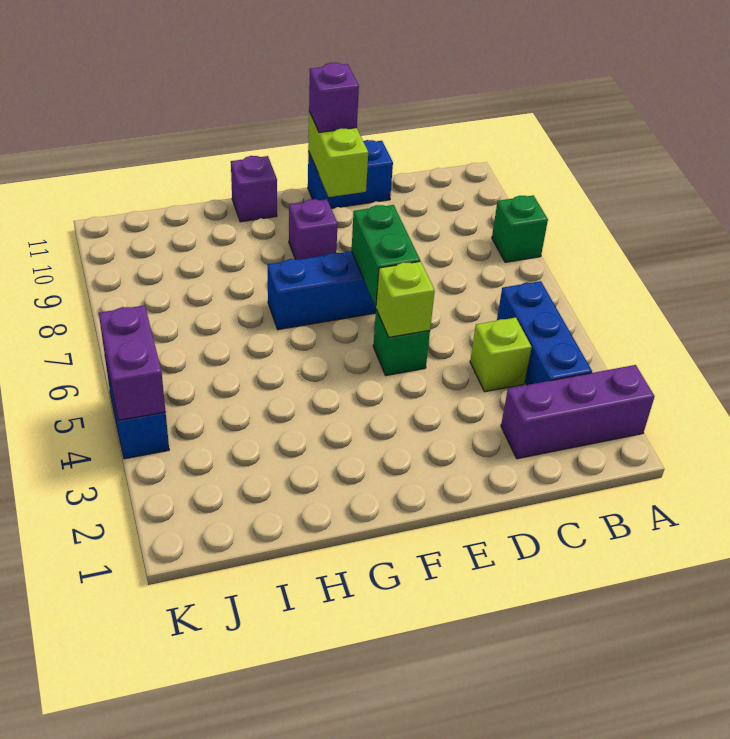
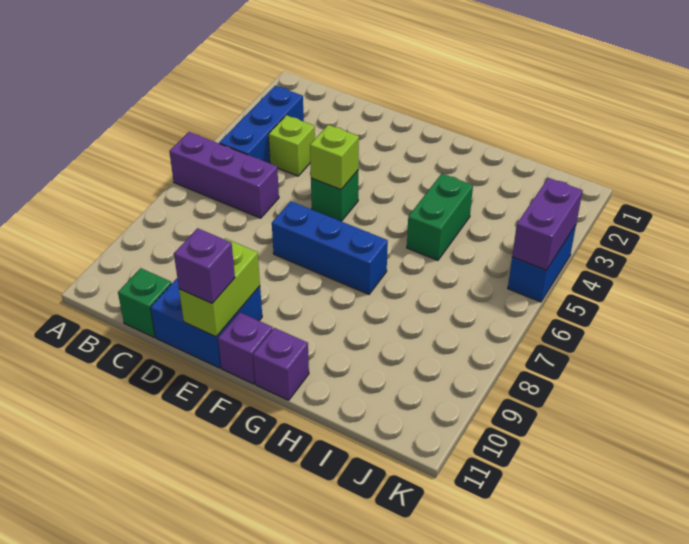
purple 1x3 brick [501,365,655,459] -> purple 1x3 brick moved to [169,132,279,218]
green 1x1 brick [492,195,548,262] -> green 1x1 brick moved to [118,268,172,337]
blue 1x2 brick [308,140,393,208] -> blue 2x2 brick [150,279,262,368]
green 1x2 brick [352,205,420,306] -> green 1x2 brick moved to [407,174,473,260]
purple 1x1 brick [289,199,337,260] -> purple 1x1 brick moved to [218,313,273,384]

